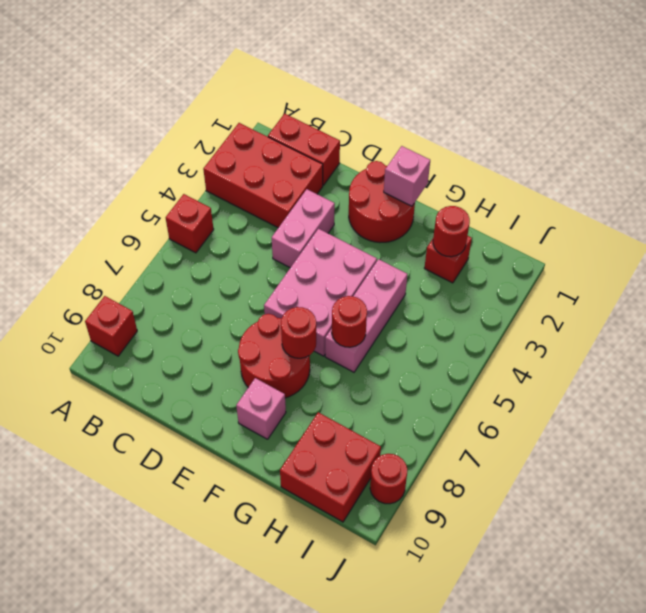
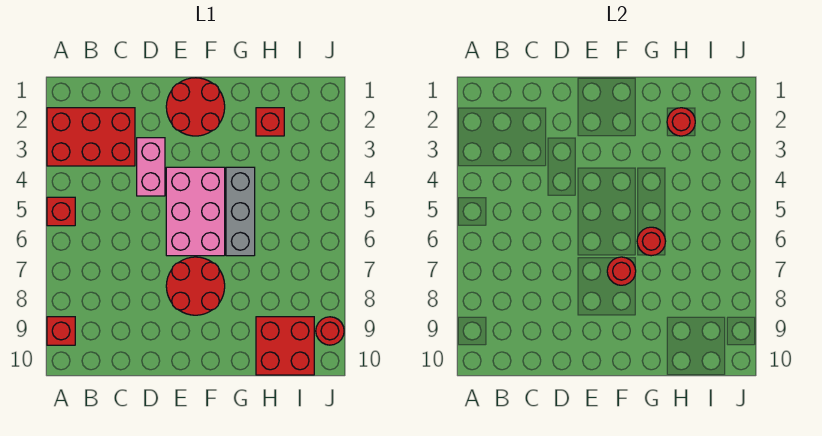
red 1x2 brick [268,114,340,185] -> none
pink 1x1 brick [384,146,430,206] -> none
pink 1x1 brick [236,378,286,439] -> none
pink 1x3 brick [325,259,407,372] -> grey 1x3 brick [226,167,255,256]

